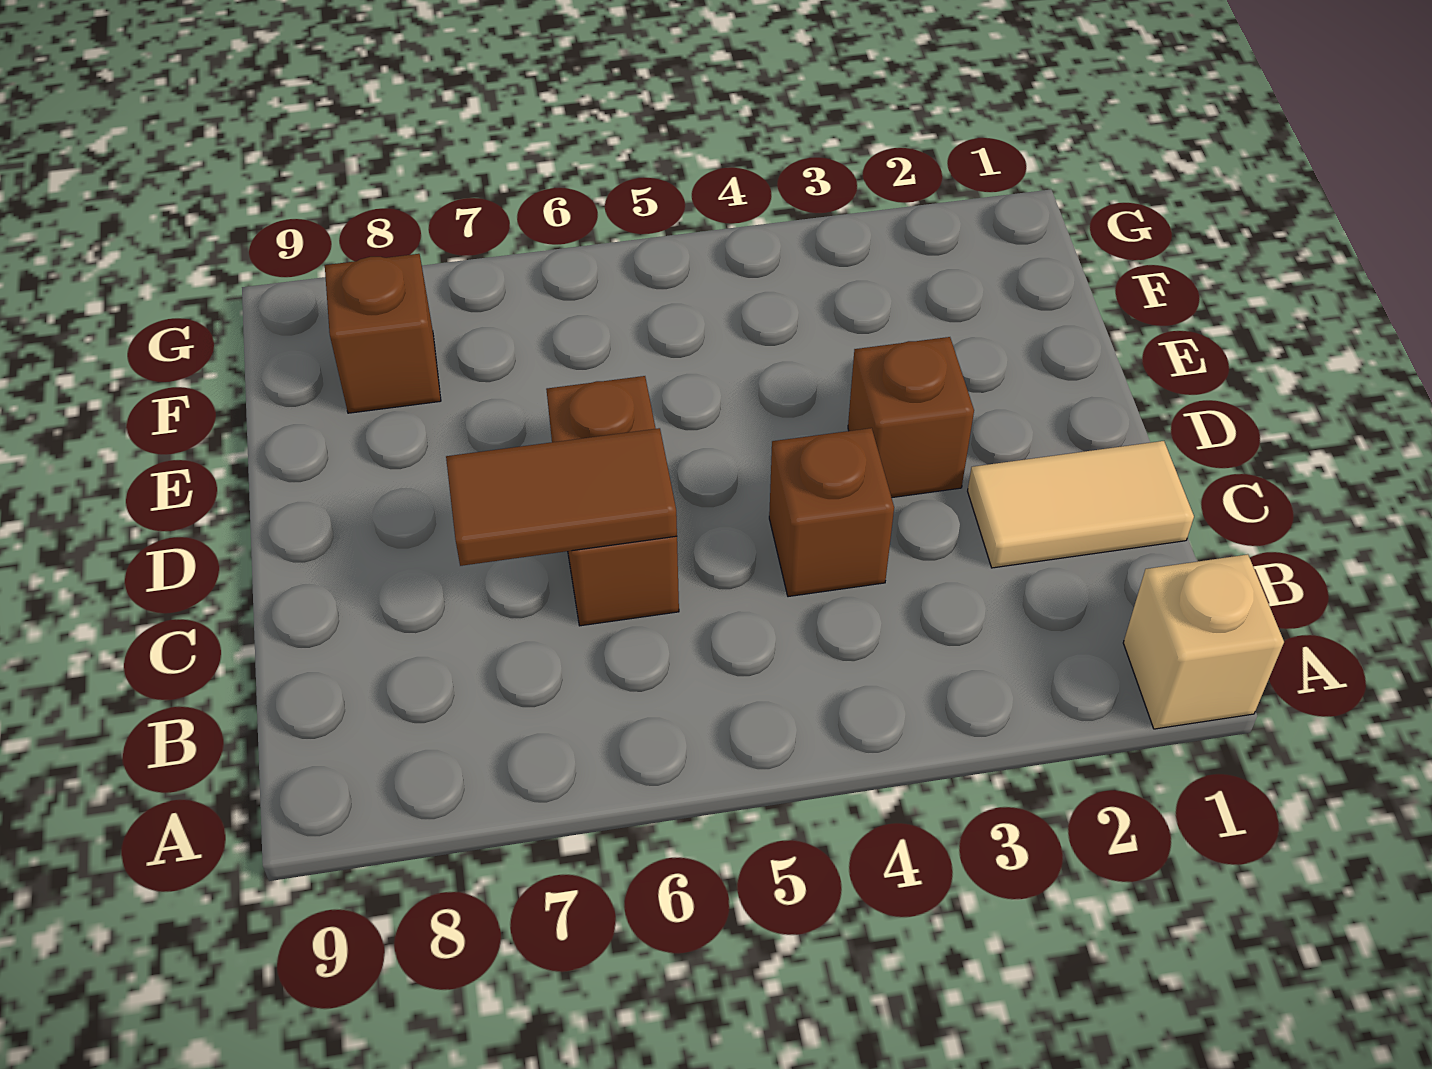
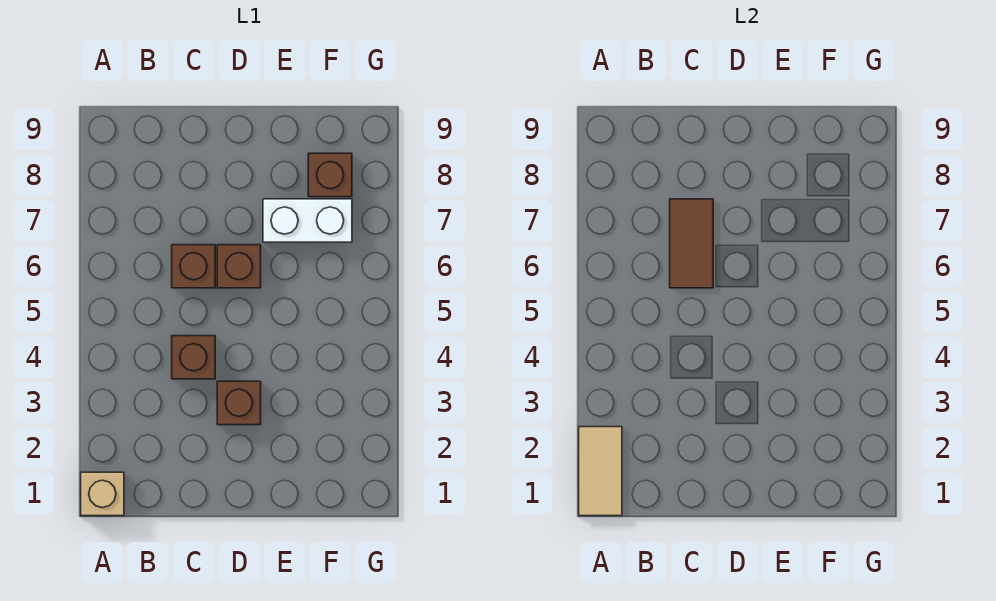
tan 1x2 tile [968,441,1194,568] -> tan 1x2 tile moved to [579,427,622,516]
none -> white 1x2 brick [263,199,352,242]

